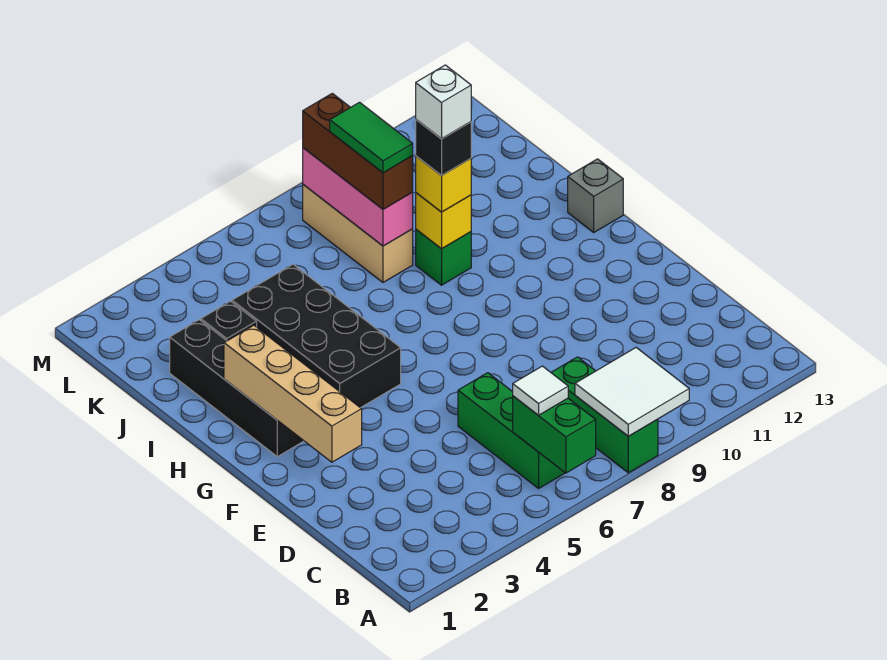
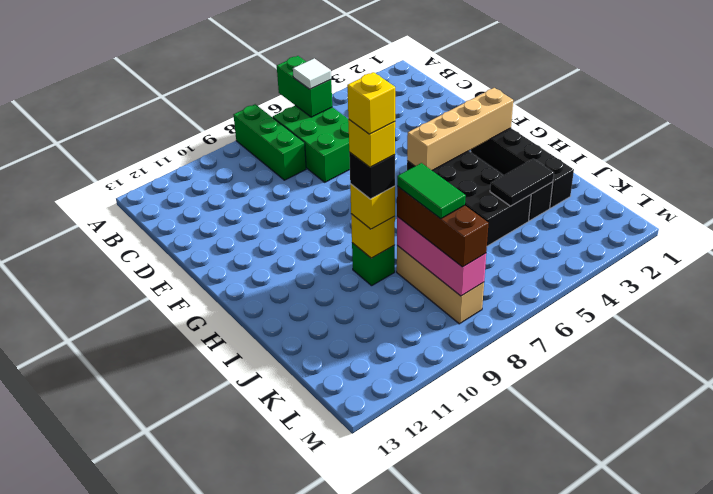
white 2x2 tile [575,348,689,436] -> none
green 1x3 brick [458,373,565,488] -> green 2x3 brick [273,105,350,182]
tan 1x4 brick [224,325,362,462] -> tan 1x4 brick turned to [407,88,513,170]
grey 1x1 brick [568,159,623,232] -> none
white 1x1 brick [416,65,471,139] -> yellow 1x1 brick [348,120,395,167]
none -> yellow 1x1 brick [347,72,395,134]
none -> black 1x2 tile [490,159,554,206]

